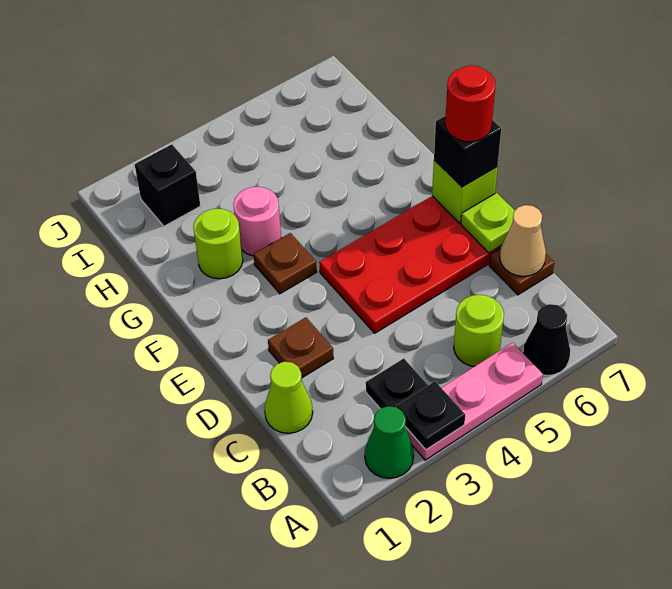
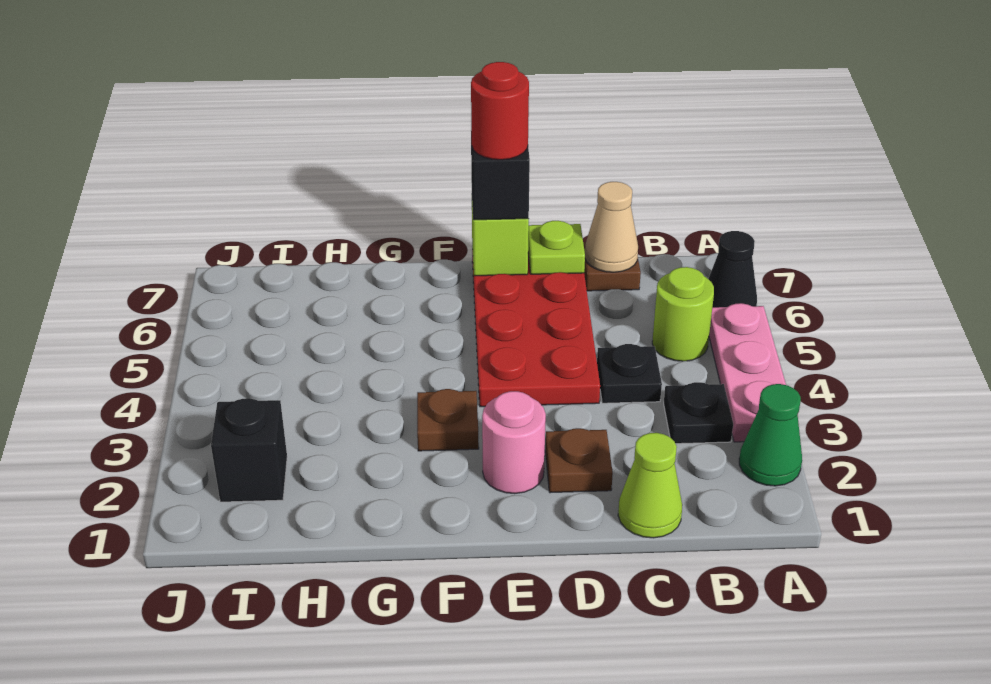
black 1x1 plate [396,381,465,450] -> black 1x1 plate moved to [597,344,662,403]
lime 1x1 round brick [193,209,243,279] -> none
pink 1x1 round brick [233,187,281,256] -> pink 1x1 round brick moved to [482,391,546,494]

